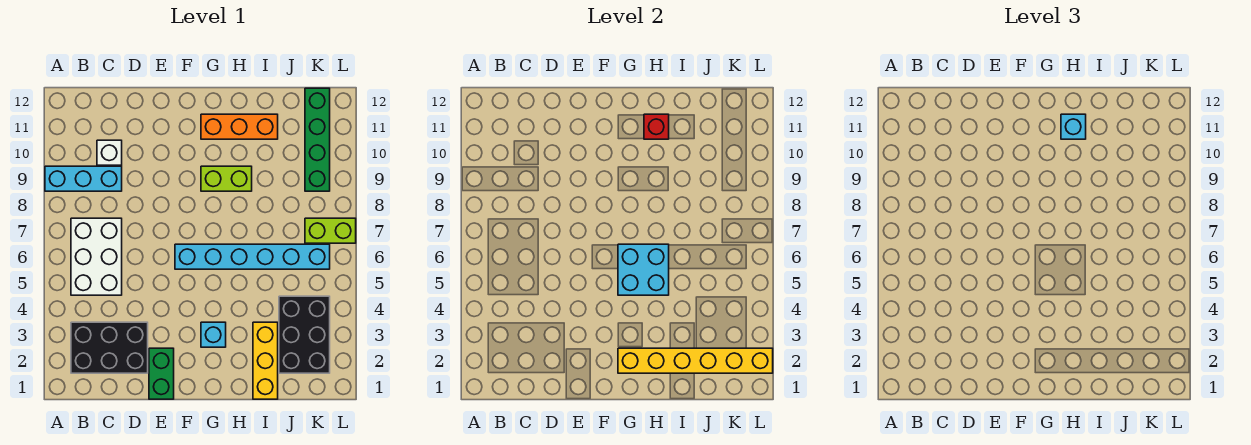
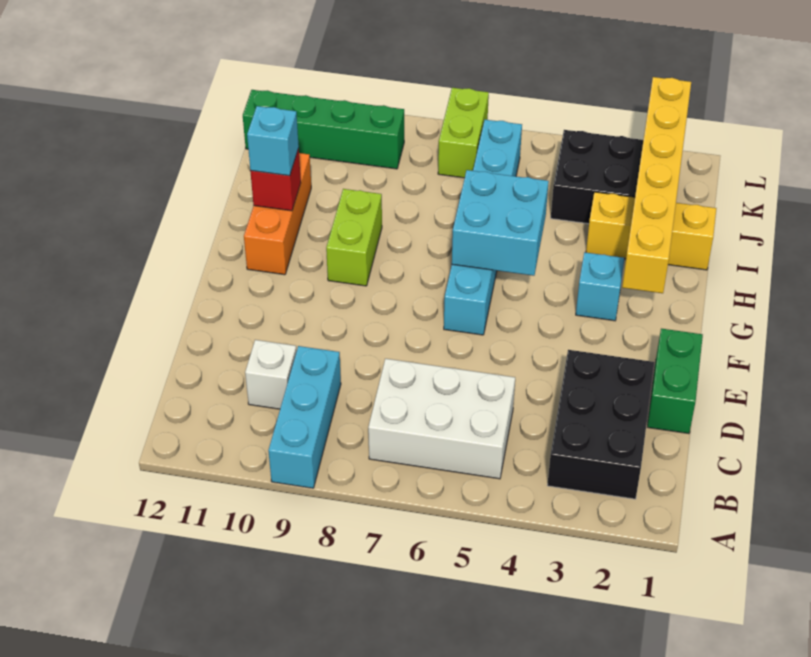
green 1x2 brick [149,348,174,399] -> green 1x2 brick turned to [647,329,703,434]

